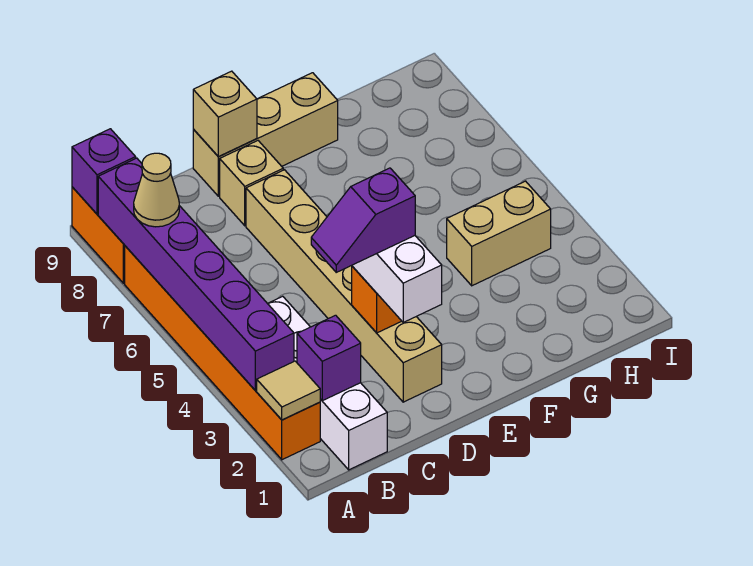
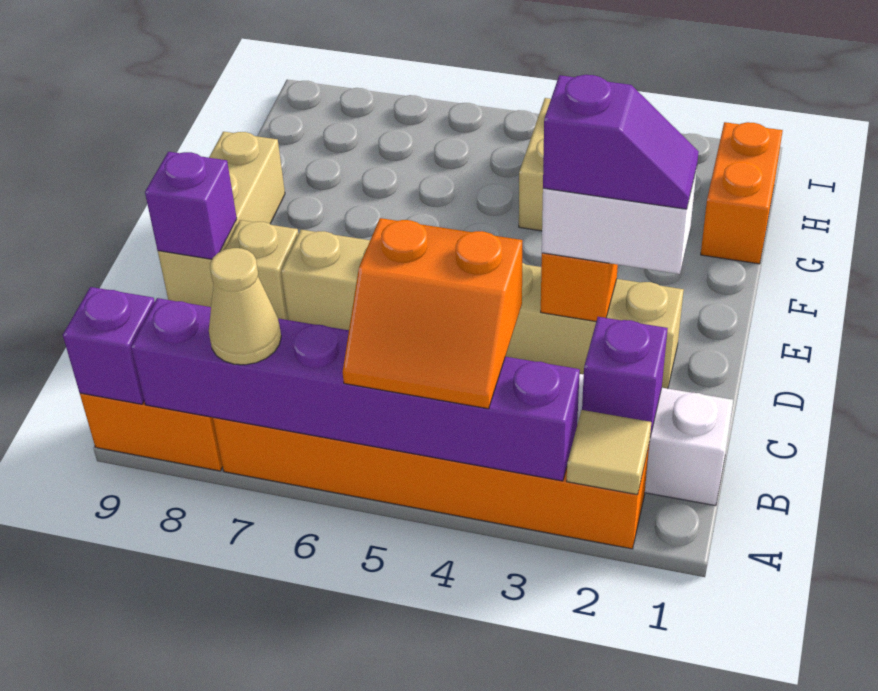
none -> orange 2x2 slope [343,218,522,409]
purple 1x2 slope [311,168,415,272] -> purple 1x2 slope turned to [543,75,699,209]
tan 1x1 brick [193,71,257,157] -> purple 1x1 brick [145,152,237,259]
none -> orange 1x2 brick [701,122,783,264]

